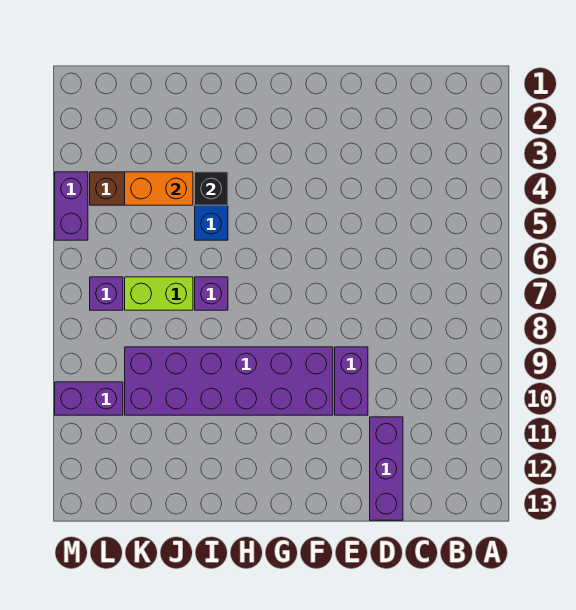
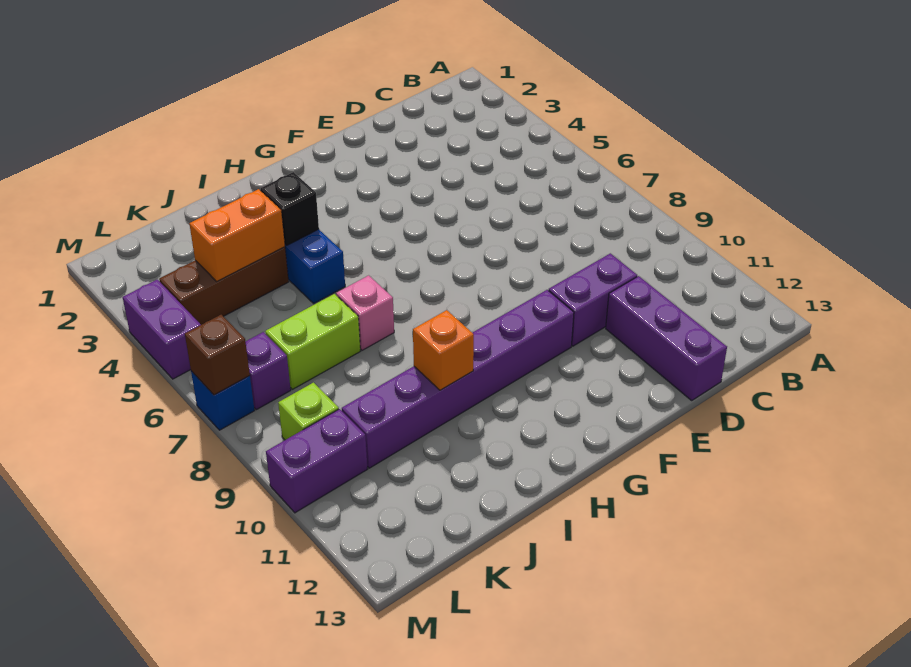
purple 1x2 brick [335,347,368,415] -> purple 1x2 brick turned to [549,253,637,346]
purple 2x6 brick [125,347,333,415] -> purple 1x6 brick [342,290,574,468]
purple 1x1 brick [195,277,228,310] -> pink 1x1 brick [336,275,394,350]
none -> orange 1x1 brick [413,310,474,390]
none -> lime 1x1 brick [278,383,339,440]
none -> blue 1x1 brick [191,371,255,430]
none -> brown 1x1 brick [185,315,250,395]

